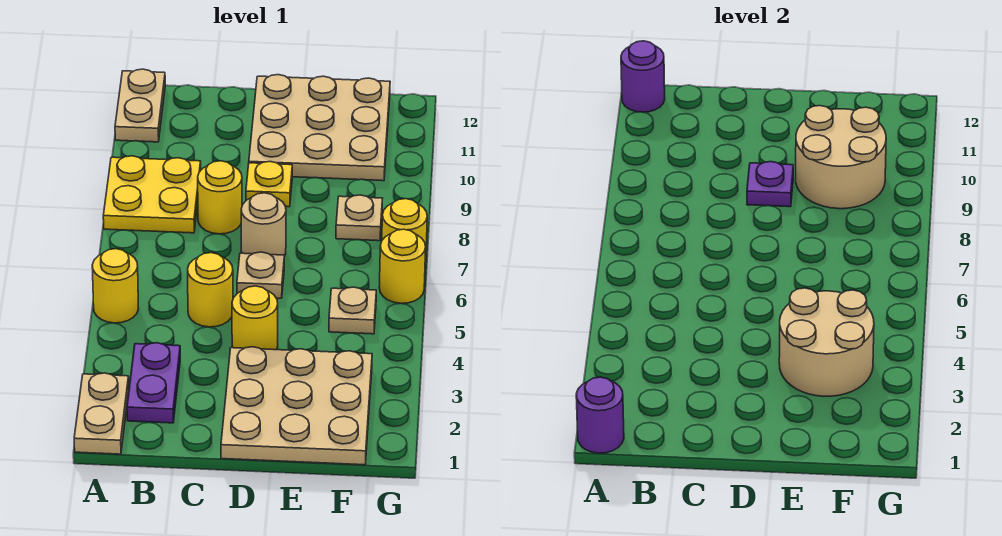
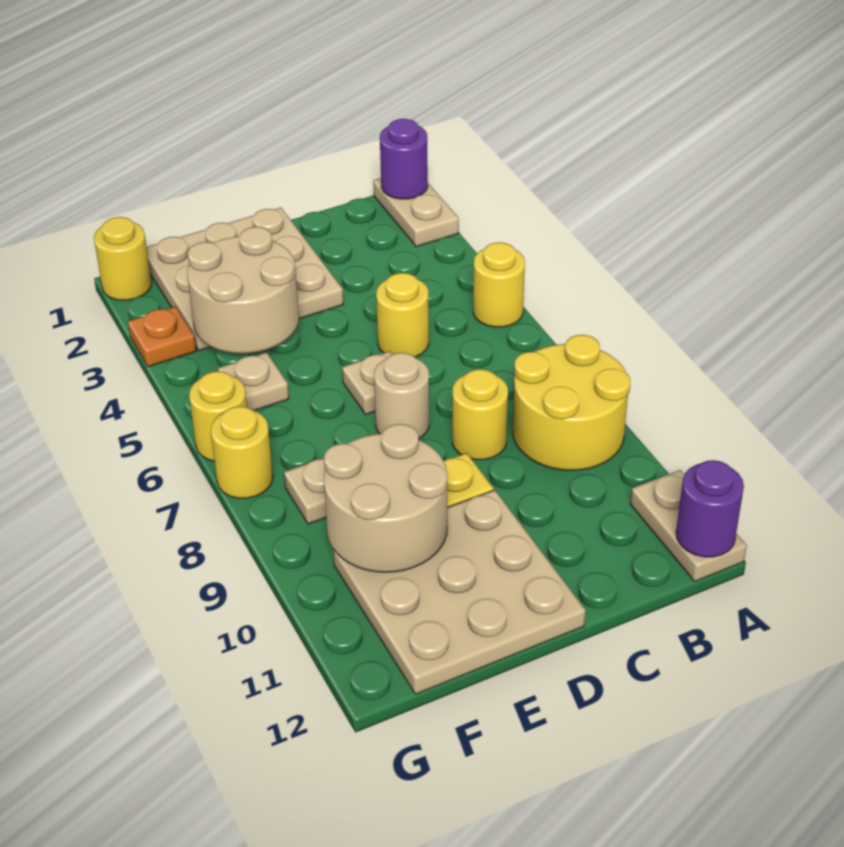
yellow 2x2 plate [103,156,201,233] -> yellow 2x2 round brick [513,335,630,471]
purple 1x2 plate [127,343,180,423] -> none
yellow 1x1 round brick [232,286,278,350] -> yellow 1x1 round brick moved to [94,217,152,300]
purple 1x1 plate [747,162,793,207] -> none
none -> orange 1x1 plate [128,307,196,367]

